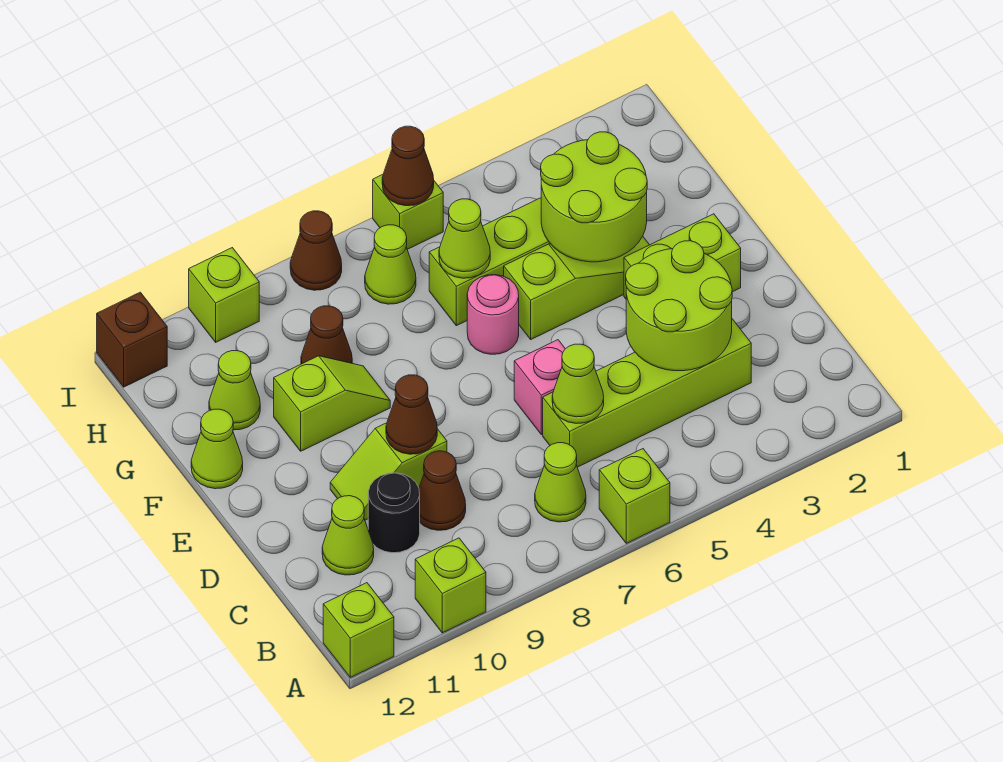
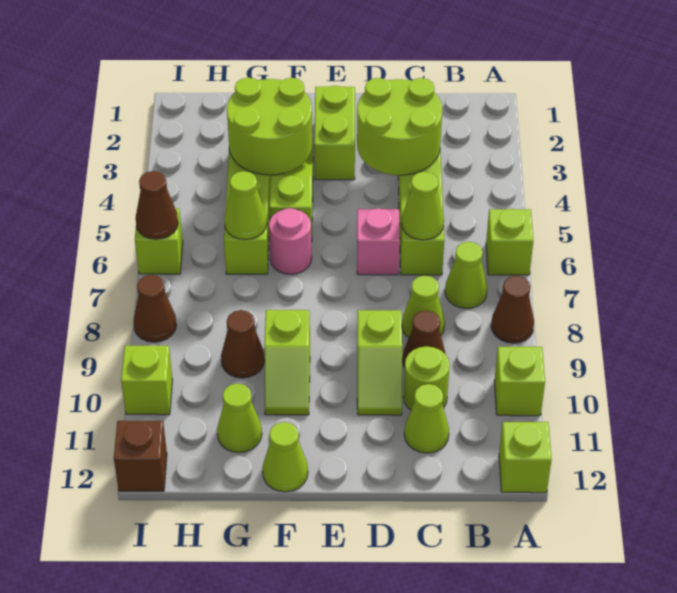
black 1x1 round brick [368,473,420,553] -> lime 1x1 round brick [403,346,450,410]
brown 1x1 cone [386,375,437,454] -> brown 1x1 cone moved to [491,276,534,343]
lime 1x2 slope [274,356,390,451] -> lime 1x2 slope turned to [265,310,310,415]
lime 1x1 cone [365,225,416,304] -> lime 1x1 cone moved to [402,276,445,338]

